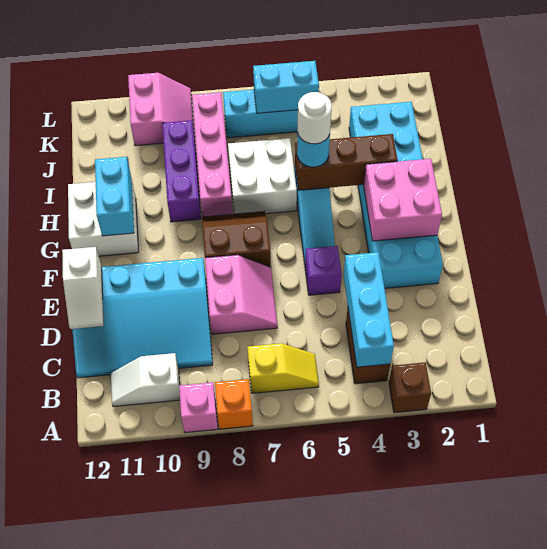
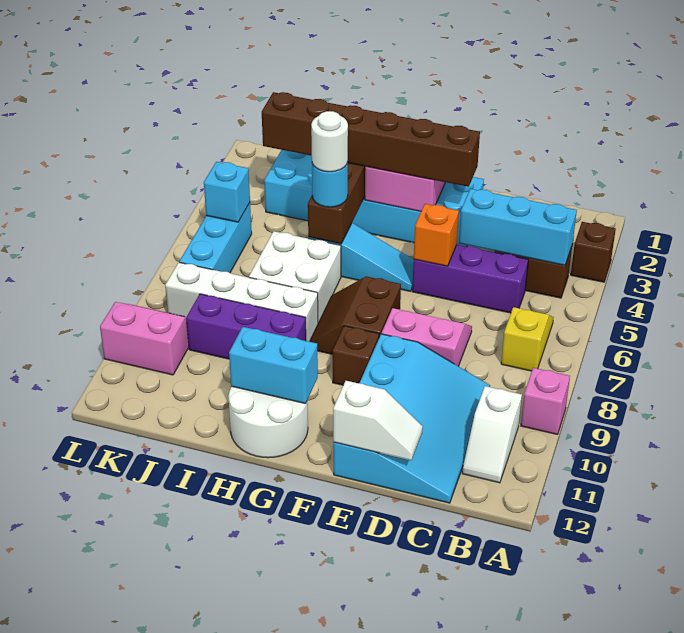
orange 1x1 brick [215,379,253,429] -> orange 1x1 brick moved to [414,204,459,266]
none -> brown 1x6 brick [262,92,480,187]
purple 1x1 brick [305,246,342,295] -> purple 1x3 brick [412,245,528,313]
none -> brown 1x1 brick [333,326,379,385]
white 2x2 brick [68,182,139,256] -> white 2x2 round brick [228,386,308,458]
pink 1x4 brick [192,92,233,217] -> white 1x4 brick [165,262,318,341]
cyan 1x2 brick [253,61,319,113] -> cyan 1x1 brick [204,162,250,222]

